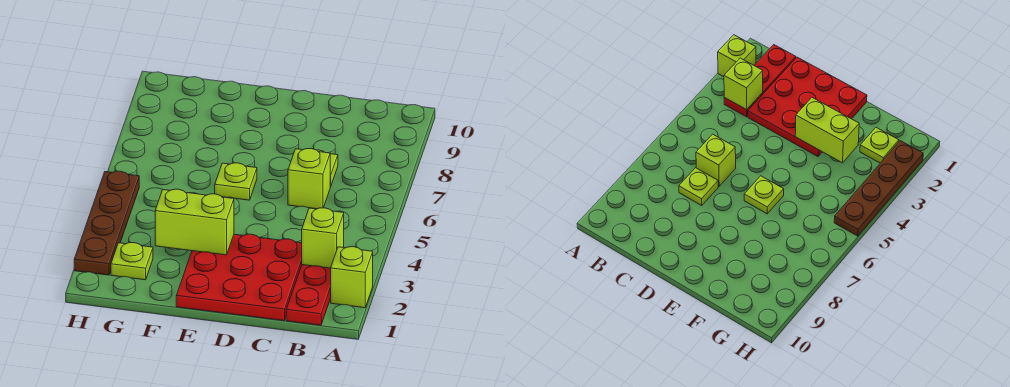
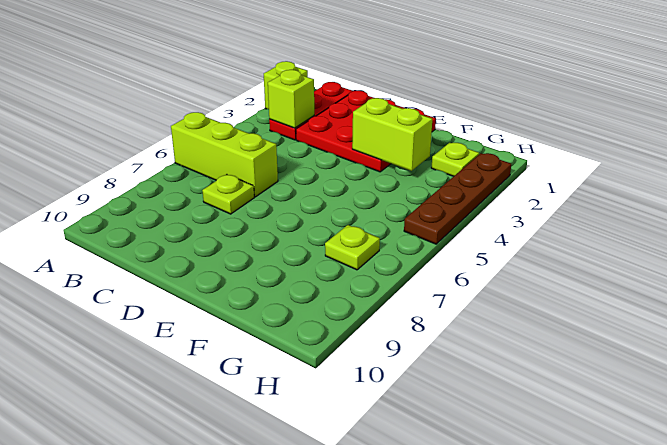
lime 1x1 brick [288,149,330,209] -> lime 1x3 brick [171,112,278,197]
lime 1x1 plate [215,163,257,200] -> lime 1x1 plate moved to [325,225,380,270]

